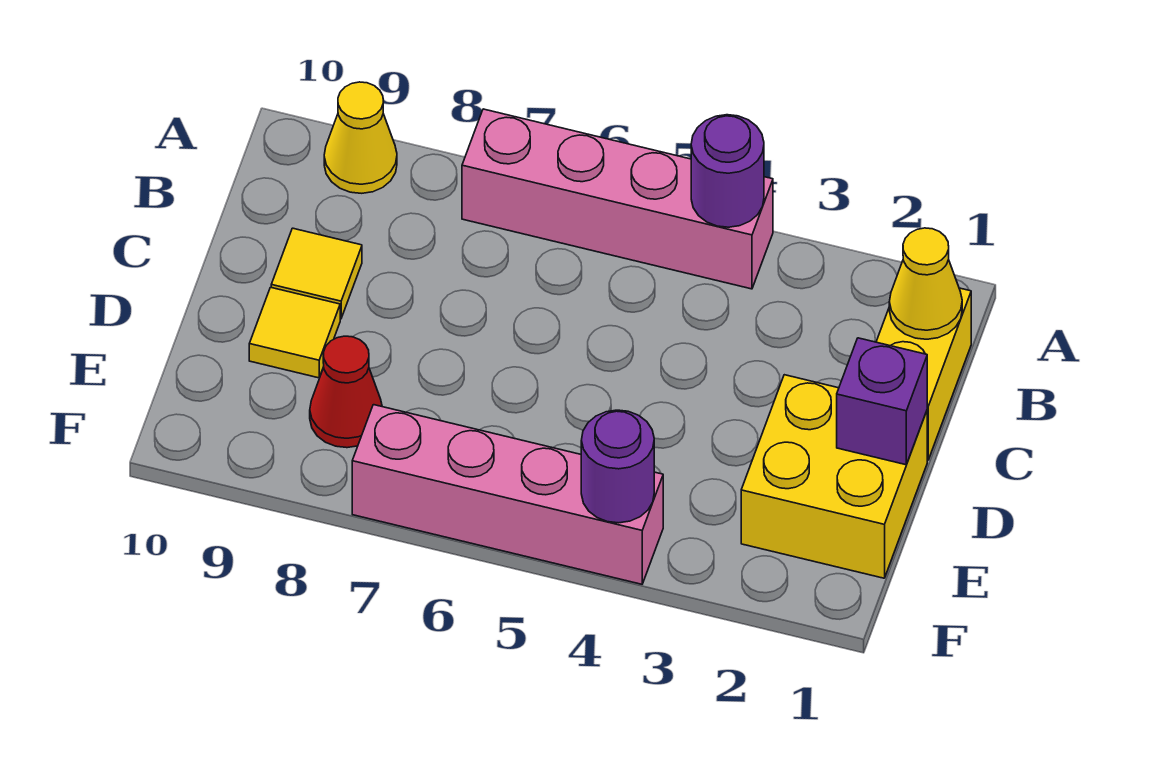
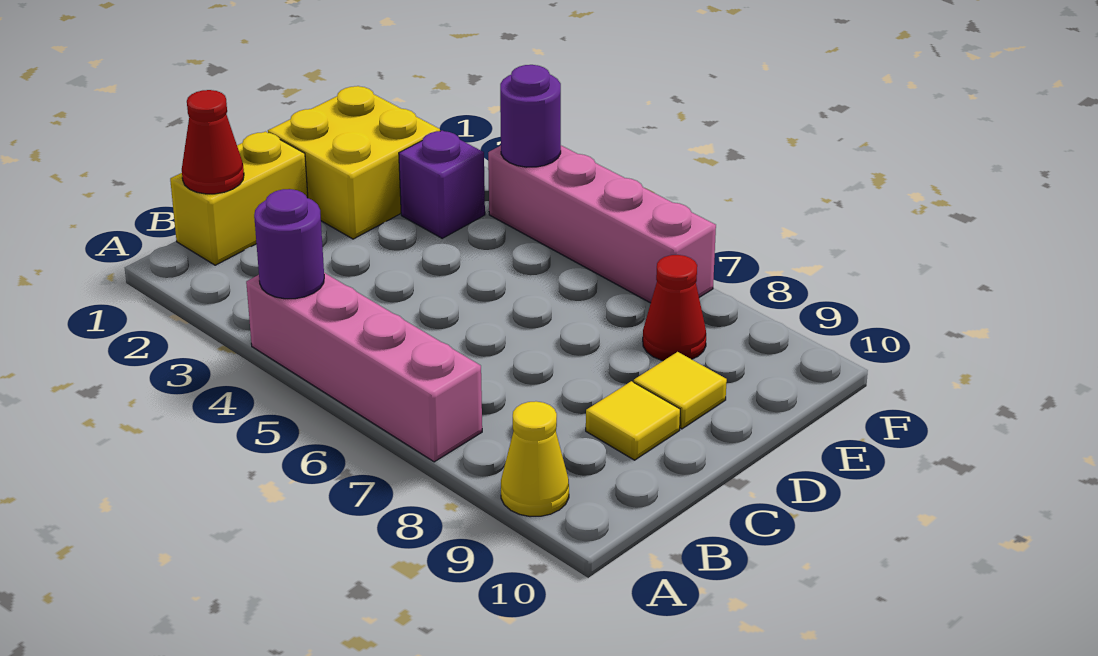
yellow 1x1 cone [889,228,962,339] -> red 1x1 cone [182,90,244,194]
purple 1x1 brick [837,338,927,465] -> purple 1x1 brick moved to [399,130,485,238]

